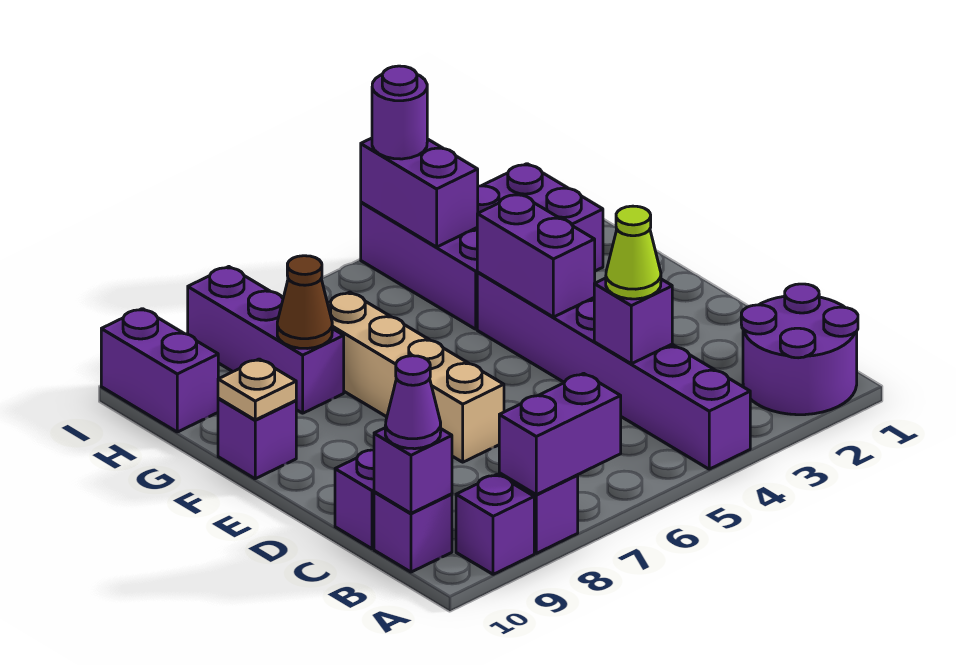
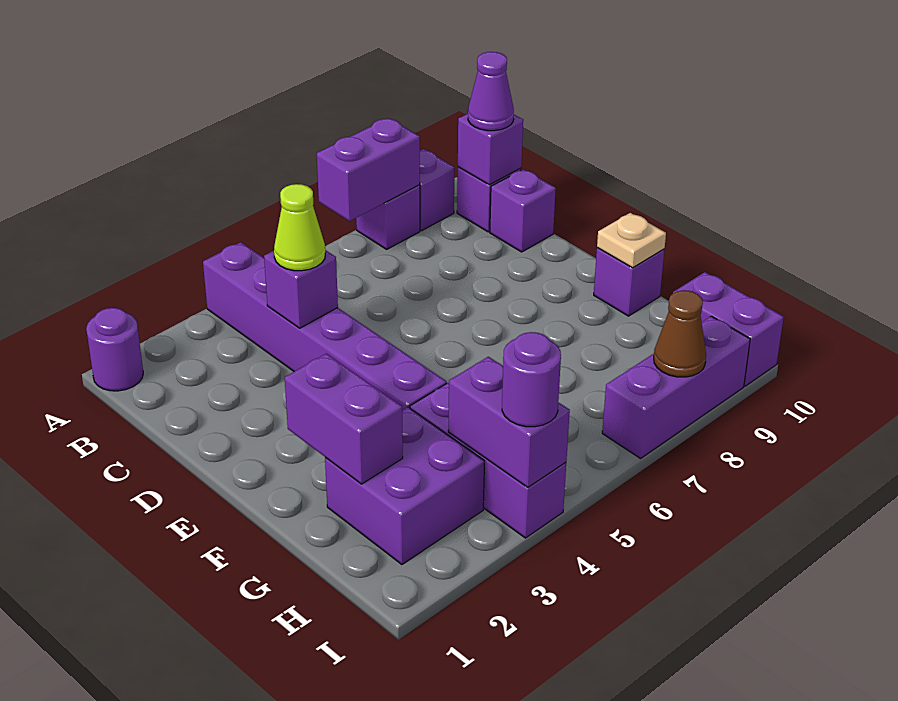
purple 2x2 round brick [741,284,858,415] -> purple 1x1 round brick [86,308,143,391]
tan 1x4 brick [328,292,504,462] -> none
purple 1x2 brick [477,194,595,317] -> purple 1x2 brick moved to [285,353,403,484]
purple 1x3 brick [188,267,344,413] -> purple 1x3 brick turned to [602,316,750,458]
brown 1x1 cone [277,256,332,349] -> brown 1x1 cone moved to [654,290,706,377]

